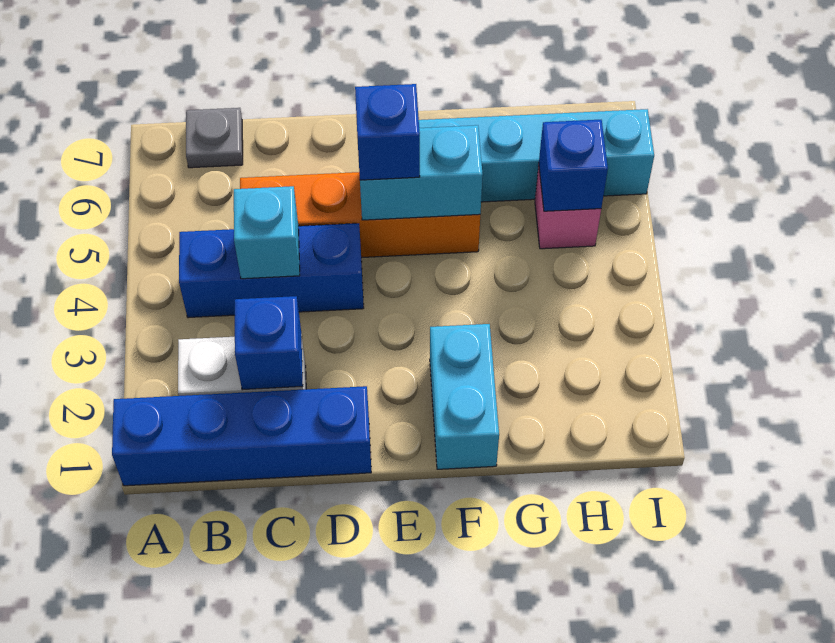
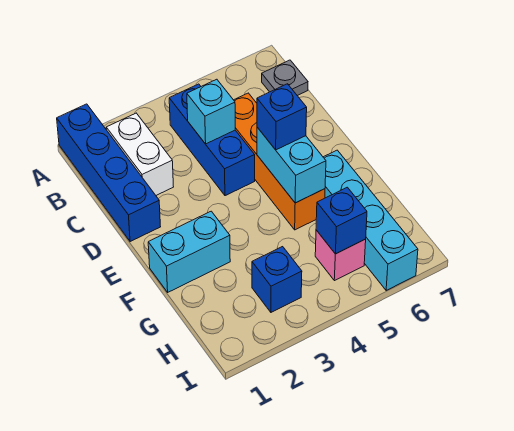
blue 1x1 brick [235,296,303,390] -> blue 1x1 brick moved to [252,247,302,312]

